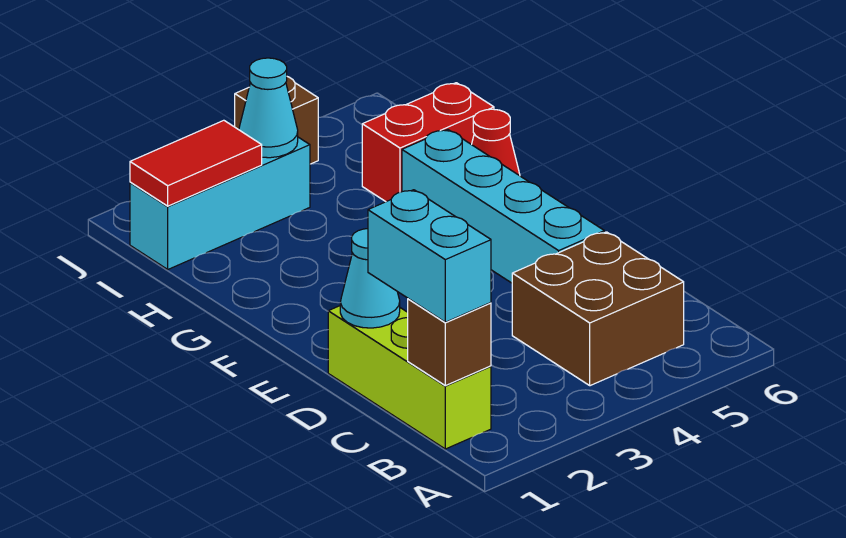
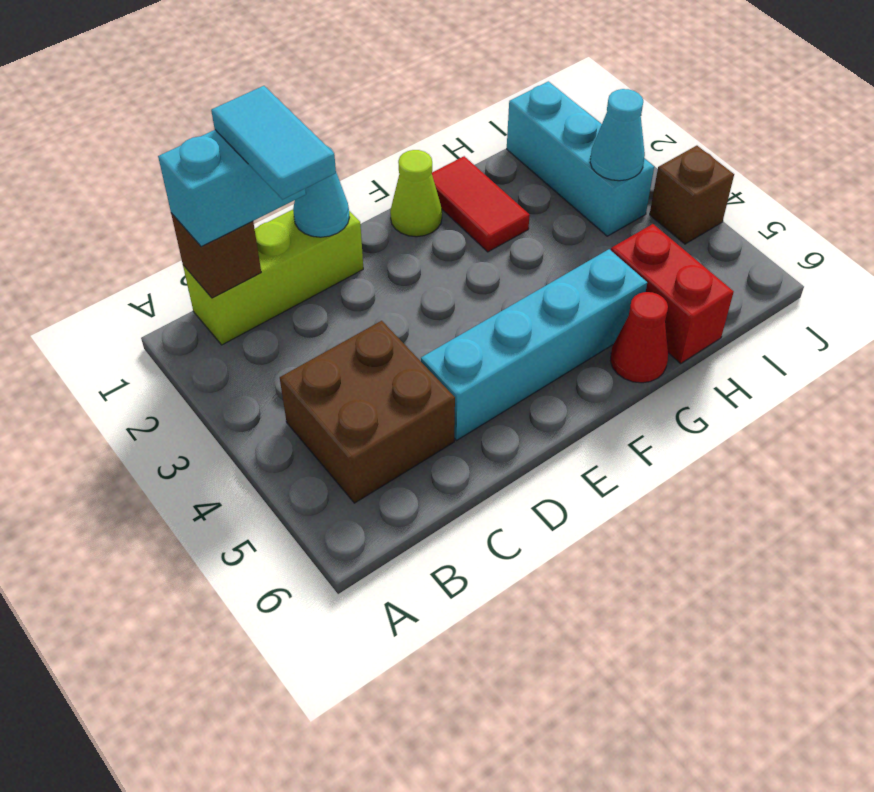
none -> cyan 1x2 tile [211,86,336,199]
none -> lime 1x1 cone [390,150,442,237]
red 1x2 tile [130,120,262,206] -> red 1x2 tile moved to [432,156,530,252]

